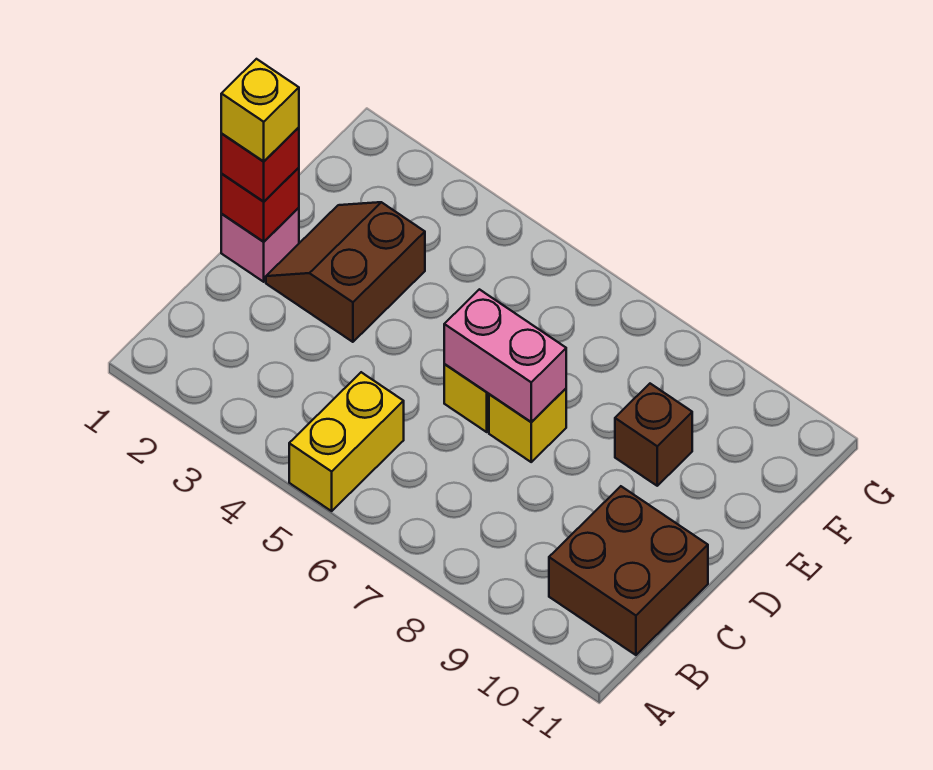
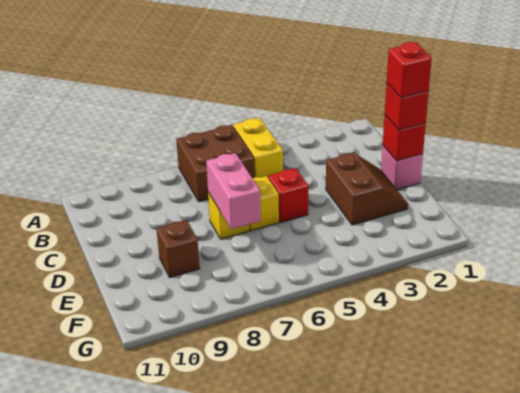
brown 2x2 brick [549,486,708,655] -> brown 2x2 brick moved to [176,125,255,201]
yellow 1x1 brick [221,59,299,161] -> red 1x1 brick [387,42,432,98]
none -> red 1x1 brick [268,168,308,223]
pink 1x2 brick [444,289,566,422] -> pink 1x2 brick turned to [206,153,261,229]

